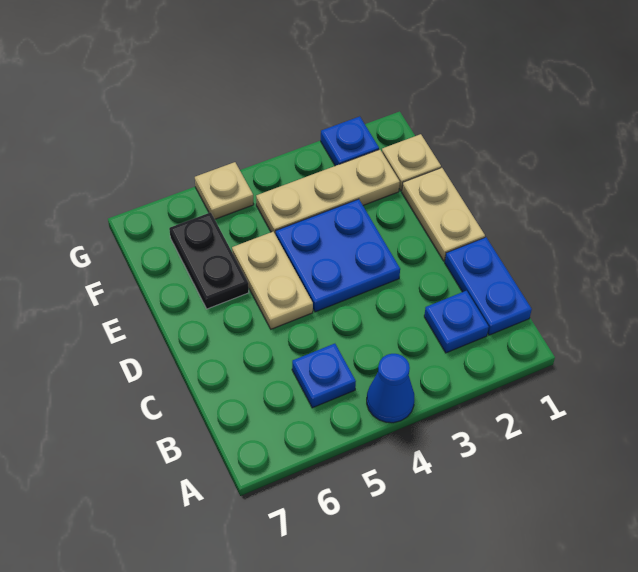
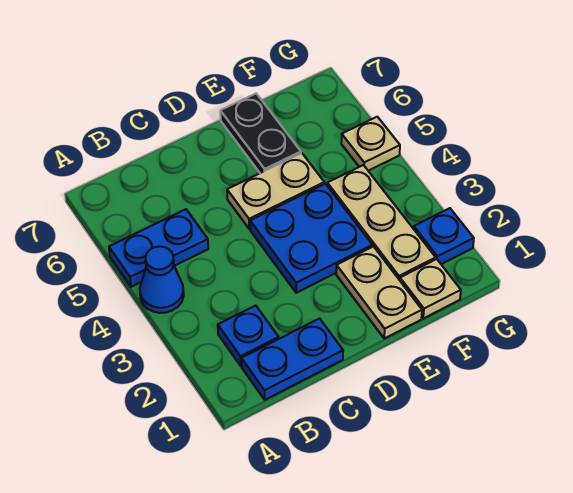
blue 1x1 plate [292,344,356,408] -> blue 1x2 plate [109,209,208,287]
tan 1x2 plate [402,168,485,261] -> tan 1x2 plate turned to [336,247,422,338]
black 1x2 plate [169,212,249,309] -> black 1x2 plate turned to [220,94,301,173]

